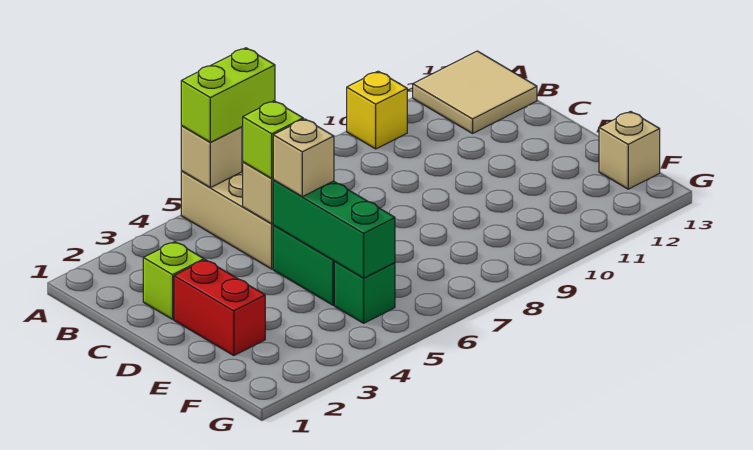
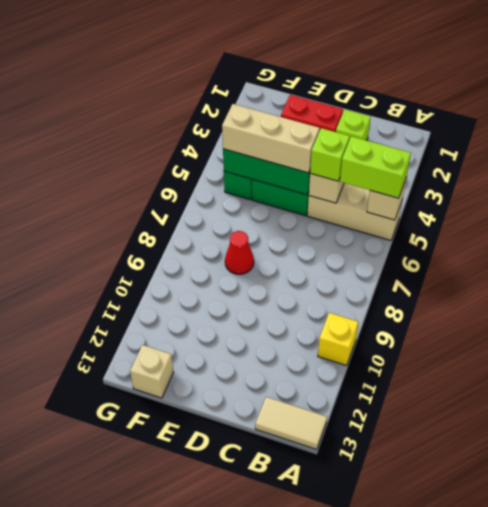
lime 1x2 brick [181,48,275,142] -> lime 1x2 brick turned to [340,136,411,198]
tan 2x2 tile [413,51,537,133] -> tan 1x2 tile [255,397,327,450]
tan 1x1 brick [273,119,334,197] -> tan 1x3 brick [222,104,320,173]
none -> red 1x1 cone [225,231,254,274]

